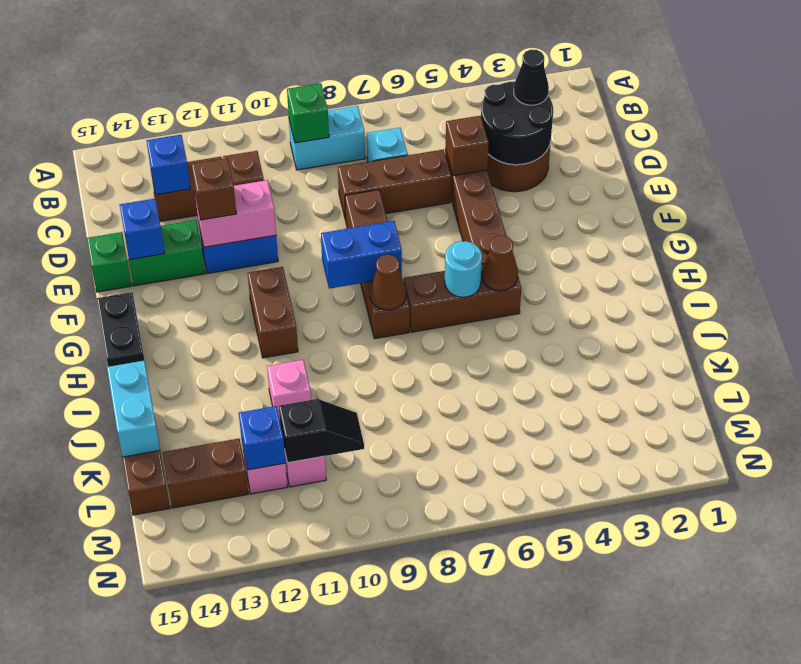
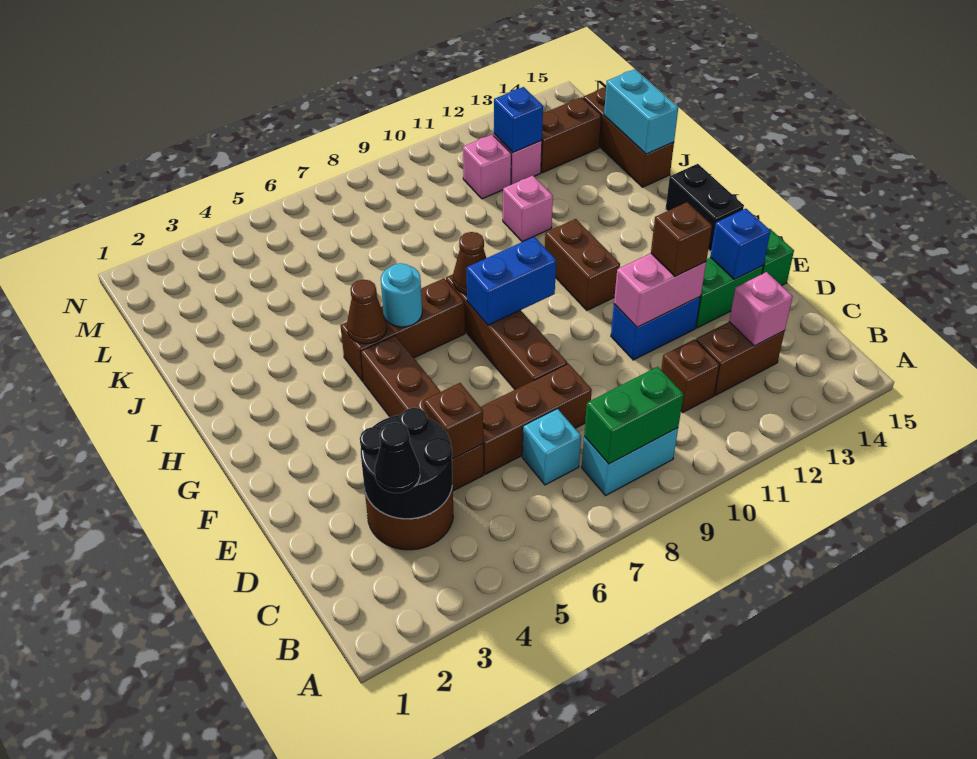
green 1x1 brick [287,83,329,143] -> green 1x2 brick [584,367,684,464]
blue 1x1 brick [147,135,190,195] -> pink 1x1 brick [729,272,793,346]
black 1x2 slope [279,399,364,463] -> none

